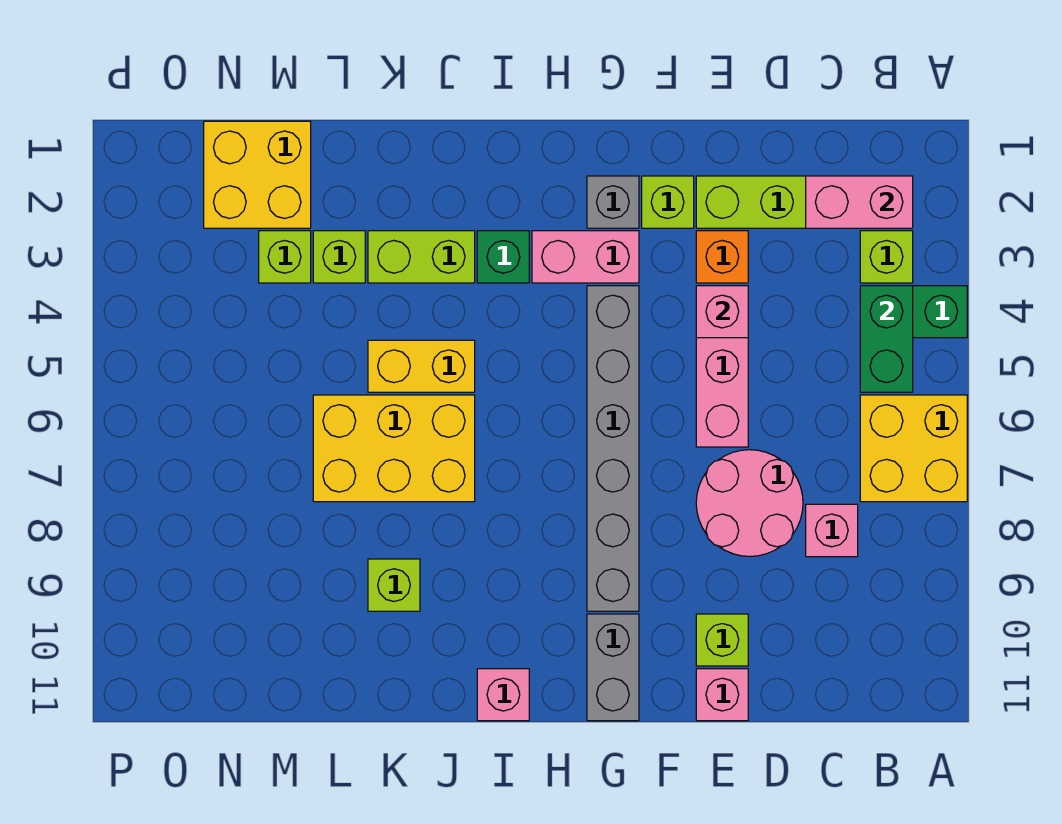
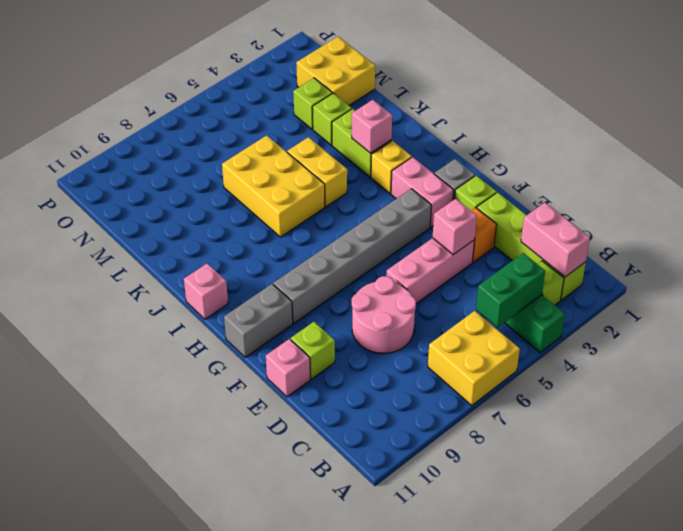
pink 1x1 brick [806,504,858,557] -> pink 1x1 brick moved to [352,100,392,153]
green 1x1 brick [477,231,529,283] -> yellow 1x1 brick [371,141,412,194]
lime 1x1 brick [368,559,420,611] -> none

